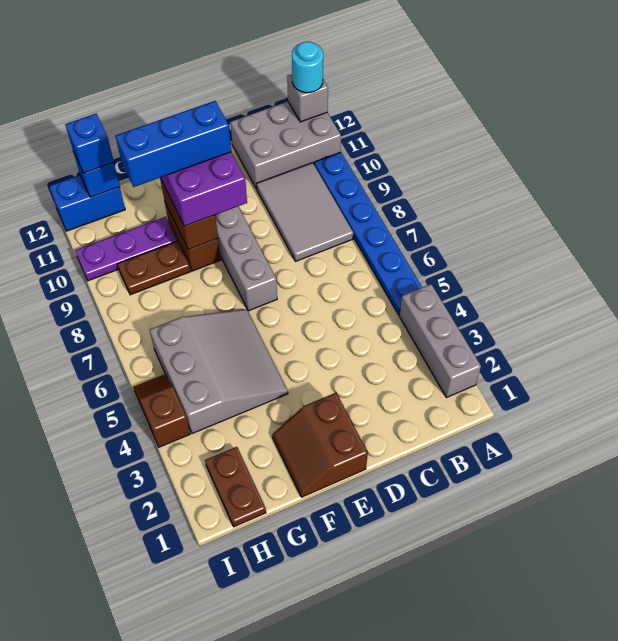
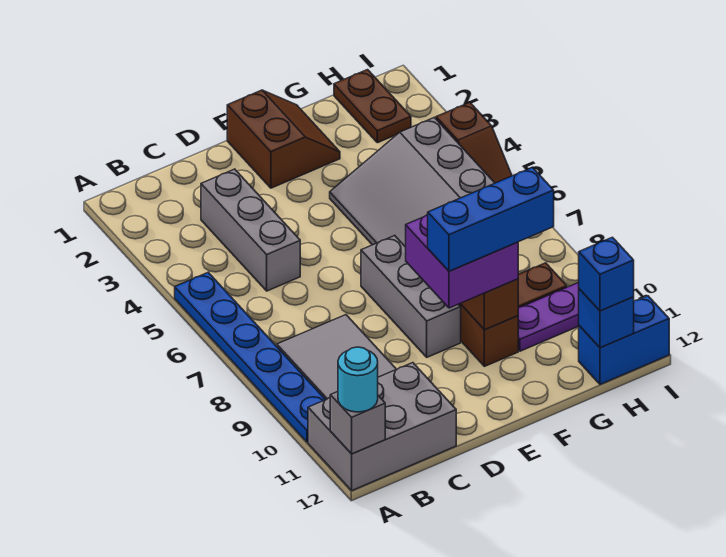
grey 1x3 brick [399,284,481,398] -> grey 1x3 brick moved to [201,169,300,291]

